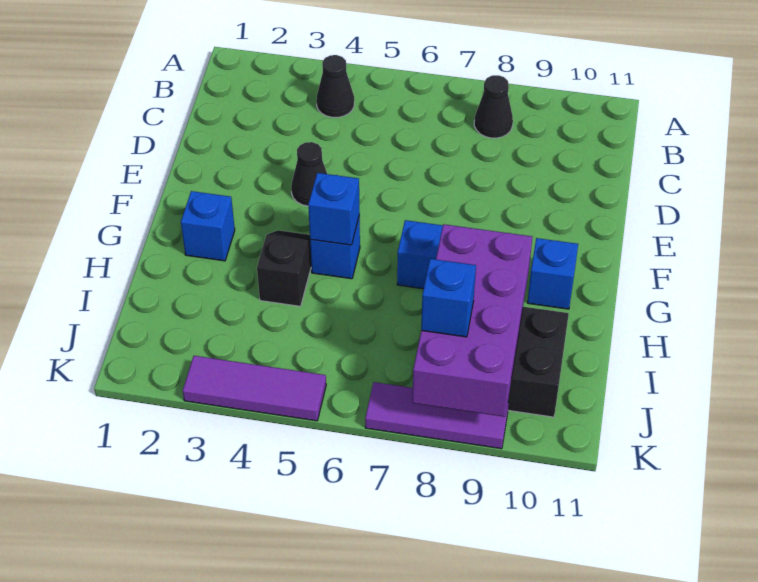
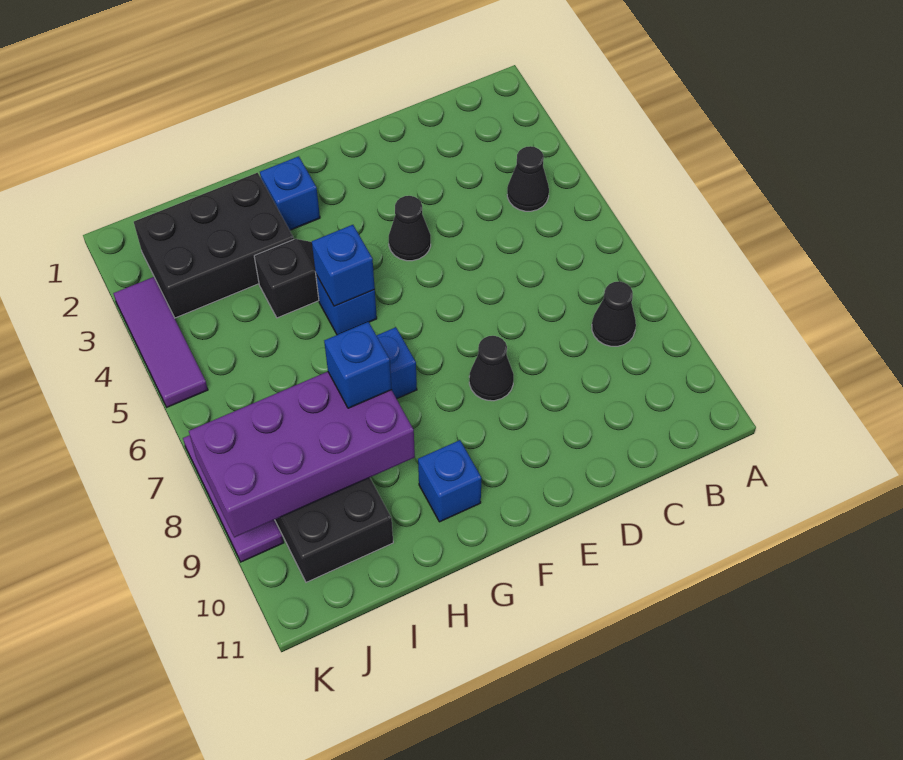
none -> black 1x1 cone [469,336,514,401]
none -> black 2x3 brick [134,173,294,318]
blue 1x1 brick [421,259,476,337] -> blue 1x1 brick moved to [324,322,392,408]

